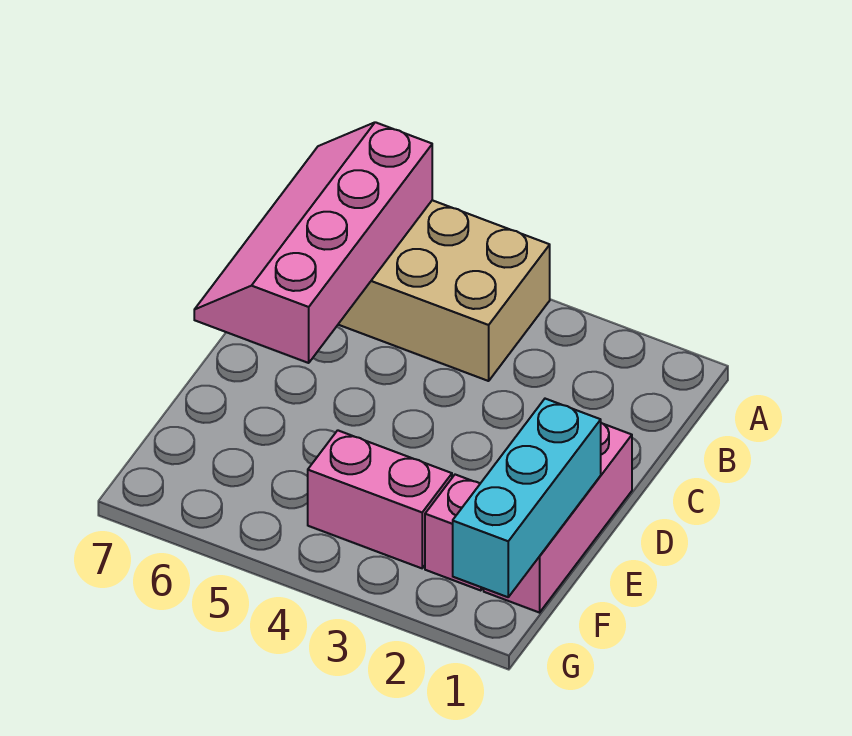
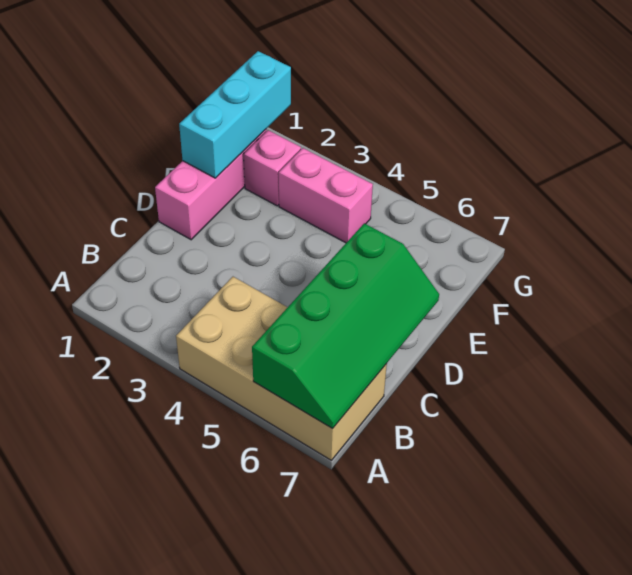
pink 2x4 slope [194,122,432,363] -> green 2x4 slope [252,223,439,429]

